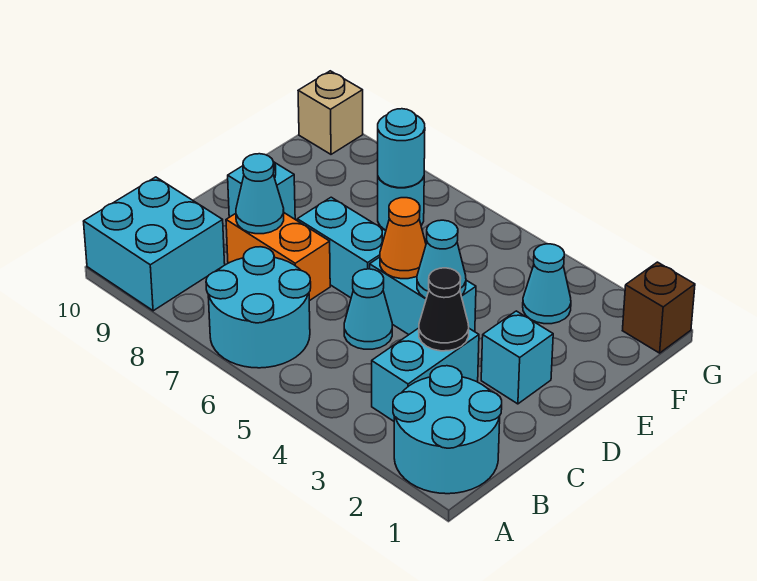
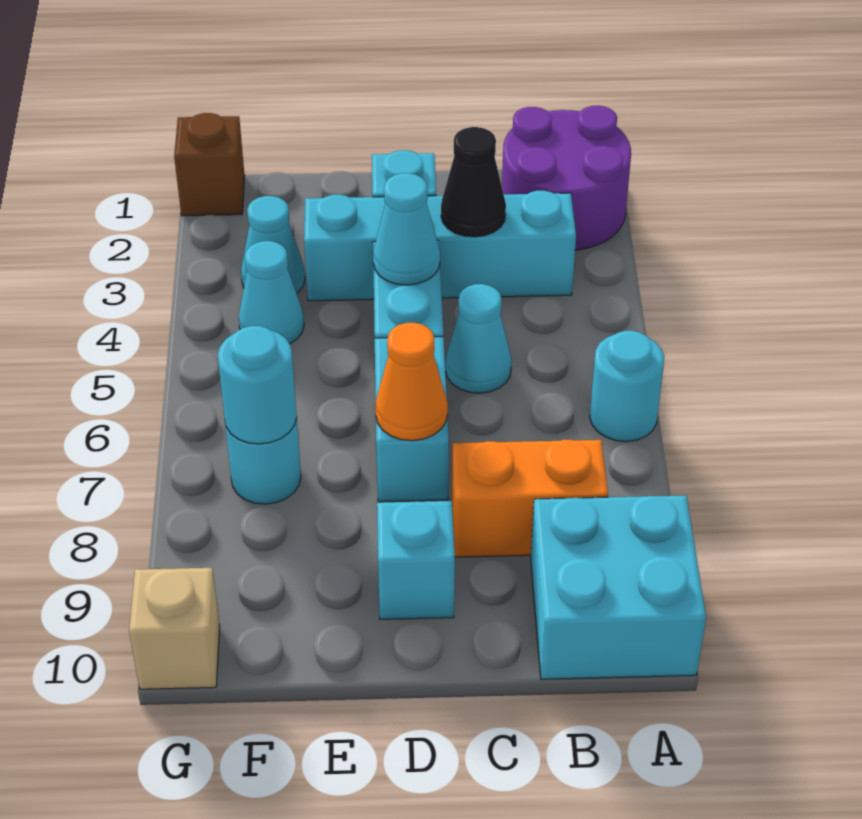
cyan 2x2 round brick [393,366,502,494] -> purple 2x2 round brick [502,106,631,250]
cyan 2x2 round brick [206,247,311,368] -> cyan 1x1 round brick [590,331,664,442]
cyan 1x2 brick [372,328,479,421] -> cyan 1x4 brick [304,191,576,301]
orange 1x2 brick [226,213,330,301] -> orange 1x2 brick turned to [452,440,608,557]
cyan 1x1 cone [236,154,284,234] -> cyan 1x1 cone moved to [239,241,304,344]
orange 1x1 cone [380,198,426,279] -> orange 1x1 cone moved to [375,323,448,441]

